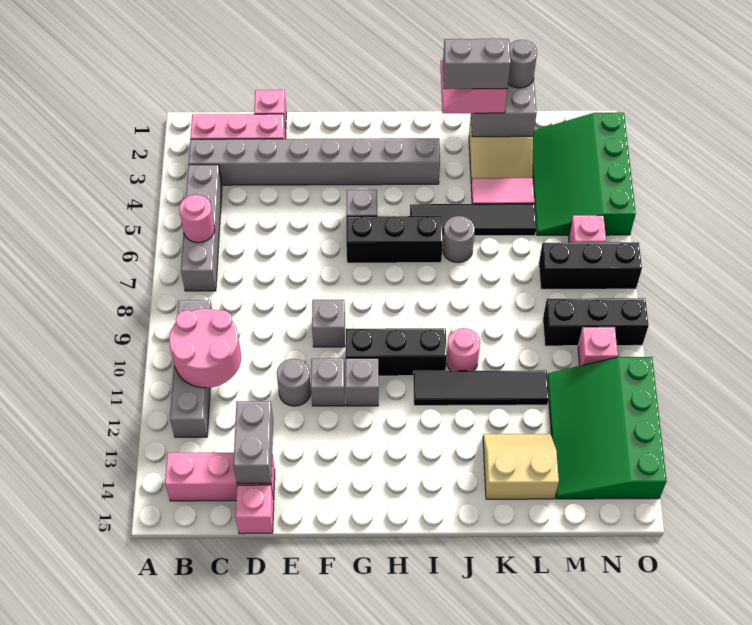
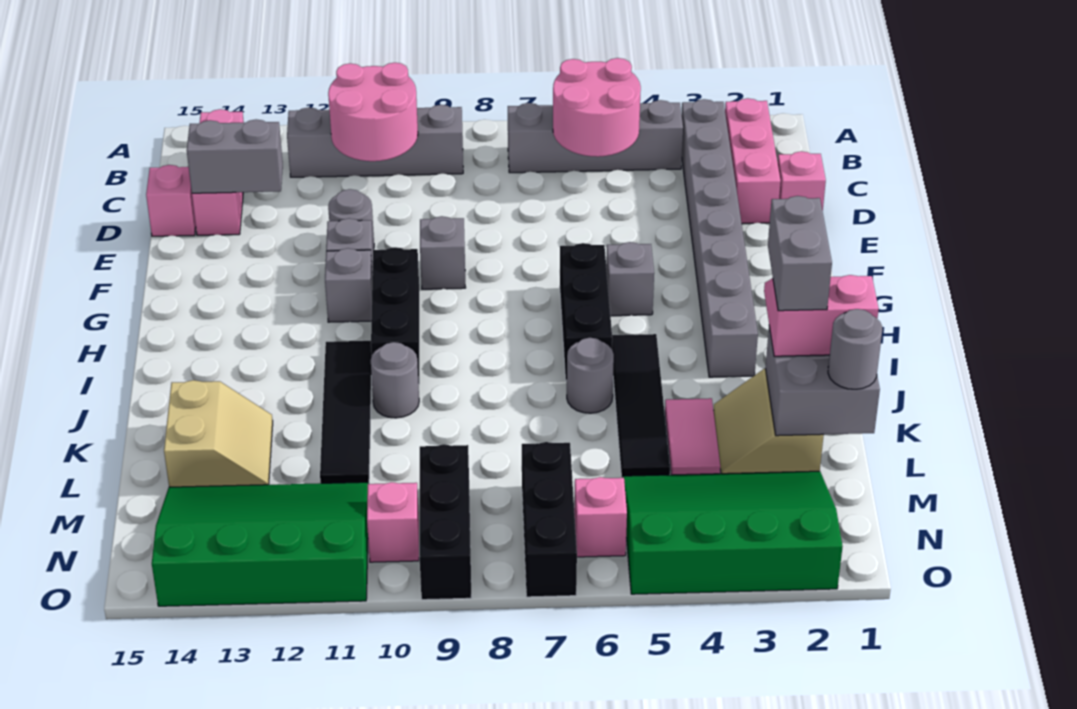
pink 1x1 round brick [179,195,215,243] -> pink 2x2 round brick [553,58,641,157]
pink 1x1 round brick [446,328,480,371] -> grey 1x1 round brick [371,342,419,418]

